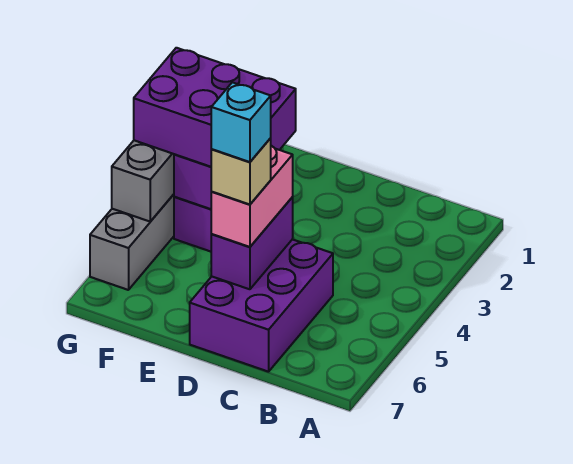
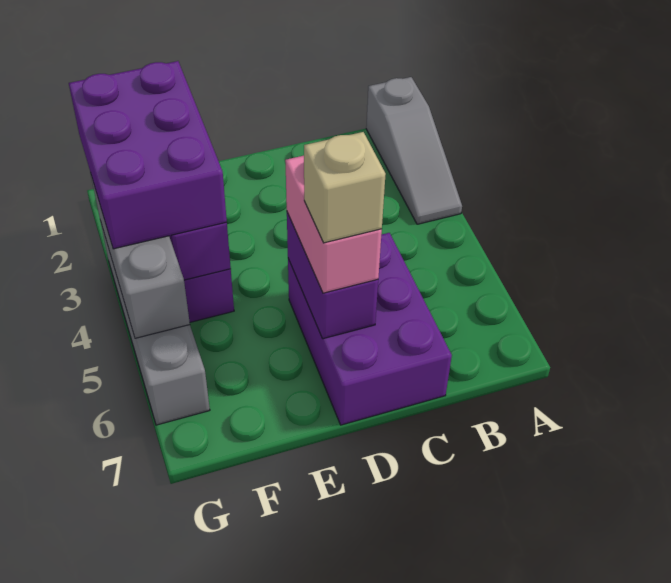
none -> grey 1x3 slope [366,77,462,224]
cyan 1x1 brick [211,82,271,162] -> none
purple 2x3 brick [134,48,296,167] -> purple 2x3 brick turned to [69,61,227,249]

